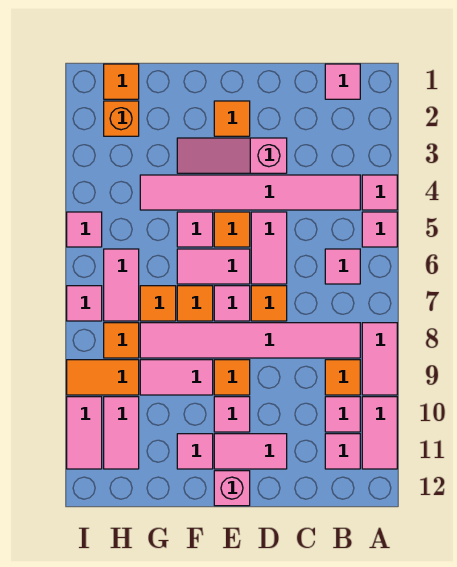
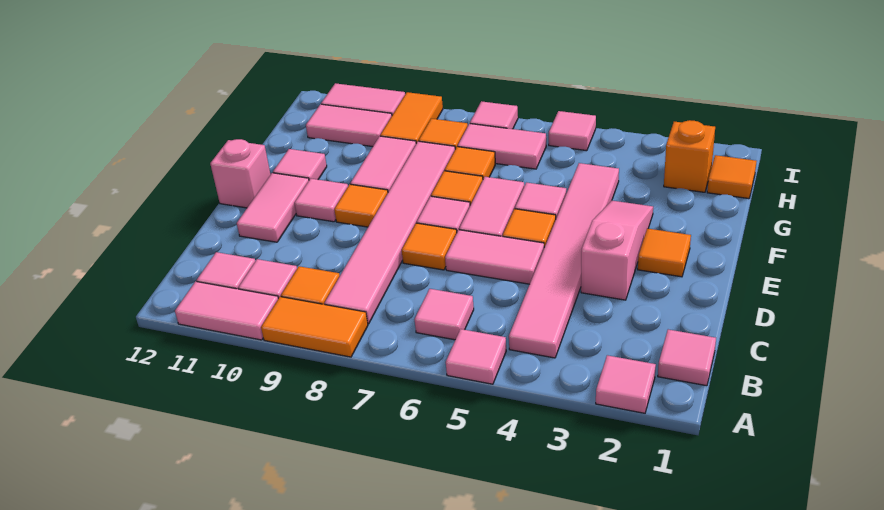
pink 1x1 tile [362,175,397,210] -> pink 1x1 tile moved to [596,355,656,413]
pink 1x2 tile [362,323,397,395] -> orange 1x2 tile [261,297,368,357]

